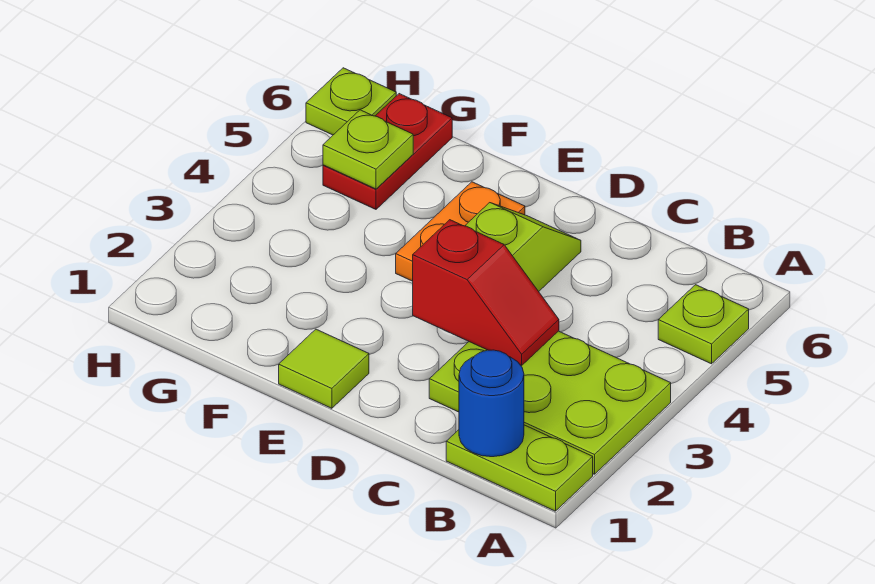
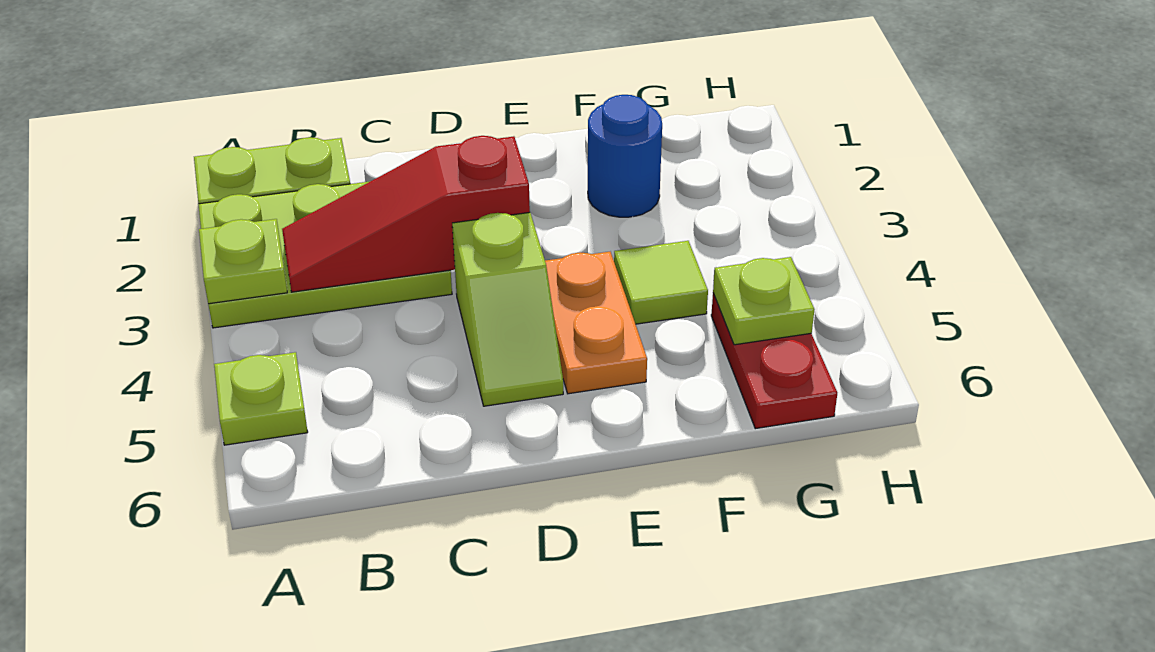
blue 1x1 round brick [459,350,524,457] -> blue 1x1 round brick moved to [588,95,662,217]
red 1x2 slope [413,220,559,365] -> red 1x3 slope [282,136,530,292]
lime 1x1 tile [279,329,369,408] -> lime 1x1 tile moved to [614,241,708,324]
lime 1x1 plate [306,68,396,135] -> lime 1x1 plate moved to [199,219,287,304]

